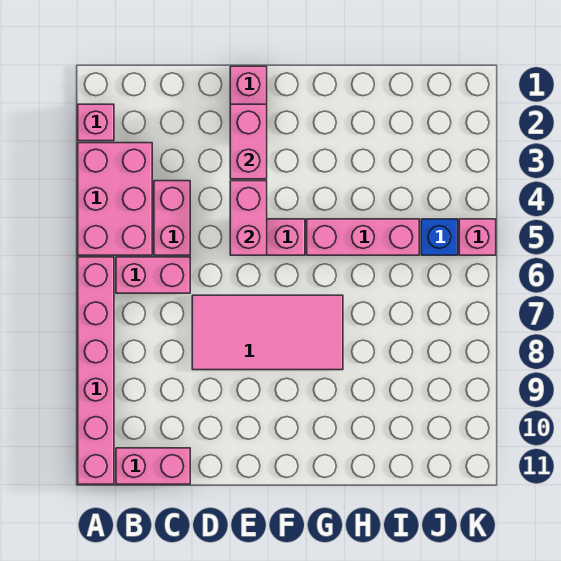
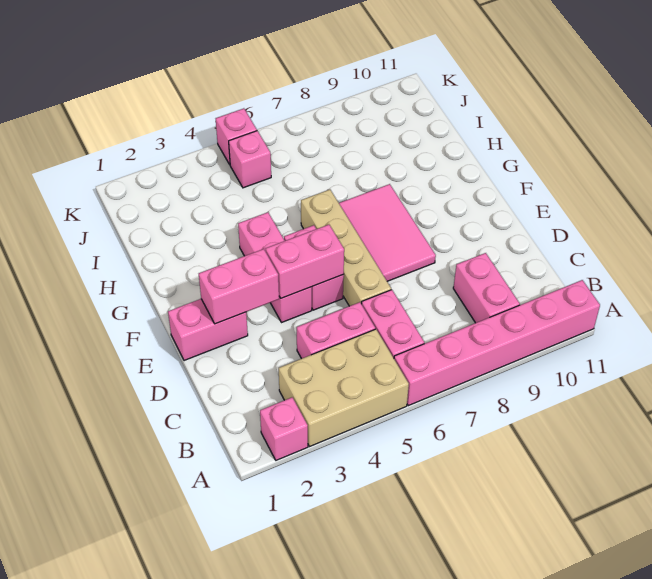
pink 2x3 brick [78,143,152,255] -> tan 2x3 brick [279,329,409,447]
pink 1x2 brick [116,448,190,484] -> pink 1x2 brick moved to [453,253,520,323]
none -> tan 1x4 brick [301,190,391,306]
pink 2x4 tile [192,295,343,370] -> pink 2x3 tile [339,184,436,281]
pink 1x3 brick [307,219,419,255] -> pink 1x3 brick moved to [238,212,312,323]
blue 1x1 brick [421,219,458,255] -> pink 1x1 brick [229,131,271,188]

